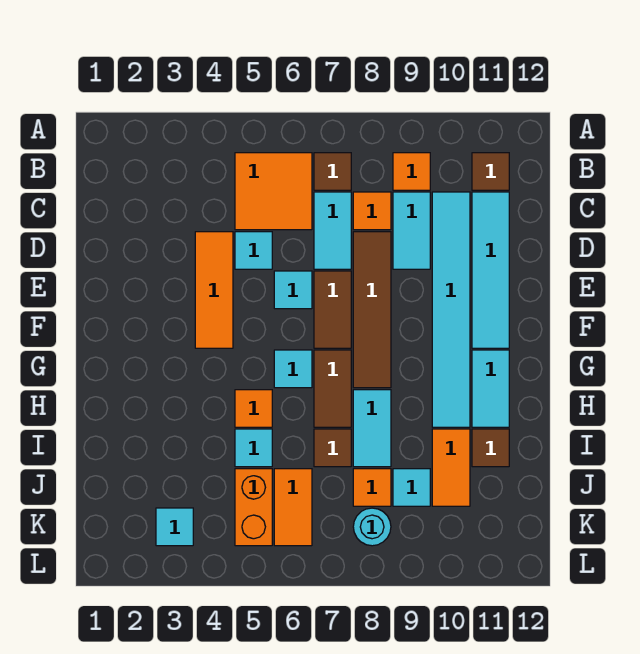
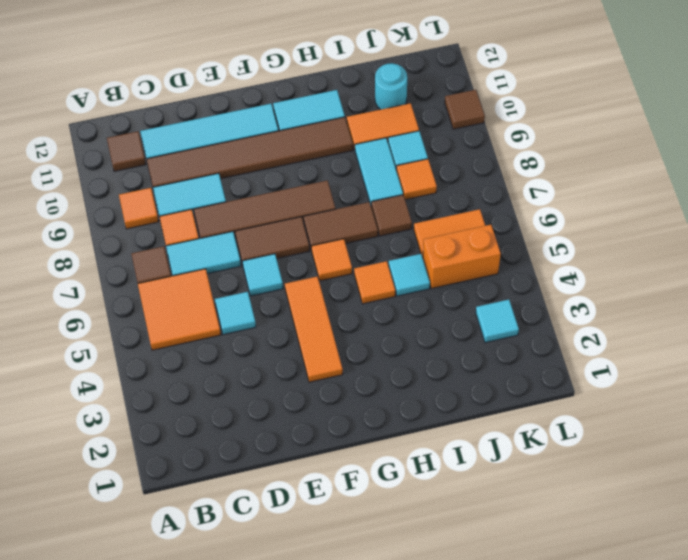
cyan 1x6 tile [432,192,470,427] -> brown 1x6 tile [147,117,353,187]
orange 1x3 tile [195,232,233,348] -> orange 1x3 tile turned to [285,276,343,382]
cyan 1x1 tile [274,350,312,388] -> orange 1x1 tile [311,239,352,281]
cyan 1x2 tile [353,390,391,467] -> cyan 1x2 tile turned to [355,138,403,204]
brown 1x1 tile [472,429,509,467] -> brown 1x1 tile moved to [445,90,485,129]
cyan 1x1 round brick [353,508,391,546] -> cyan 1x1 round brick moved to [375,63,407,110]

